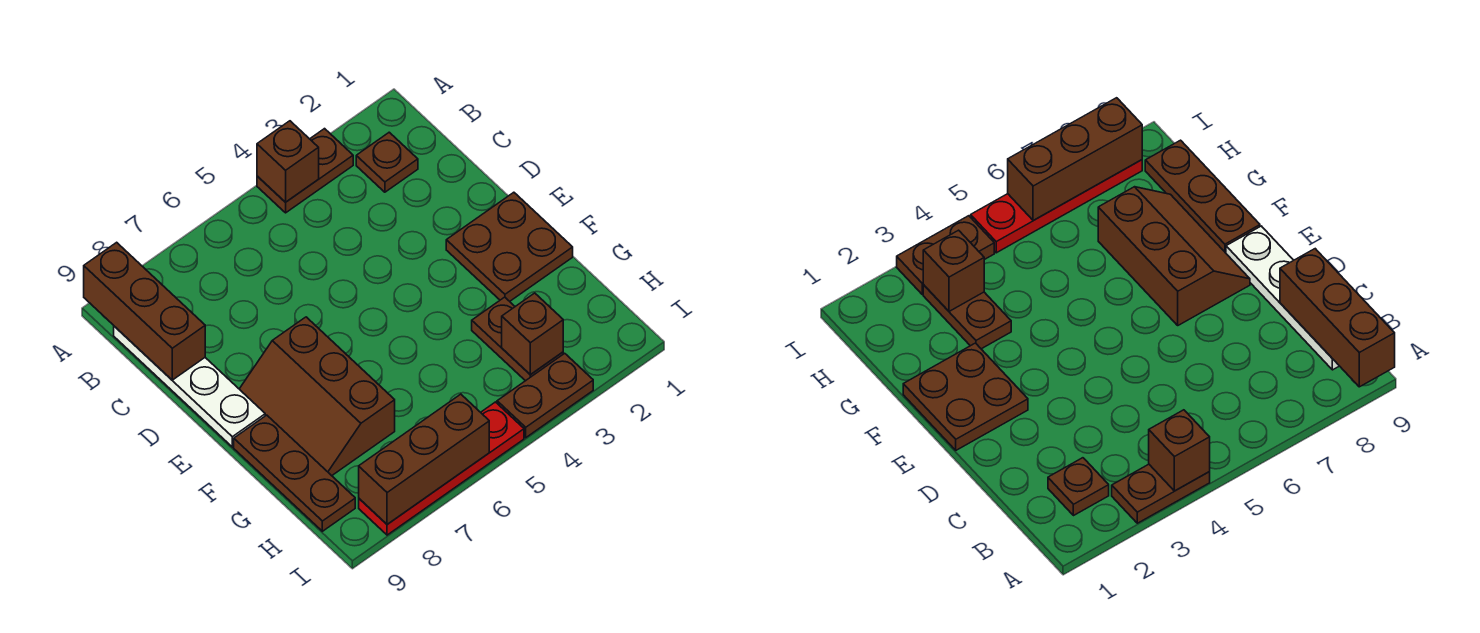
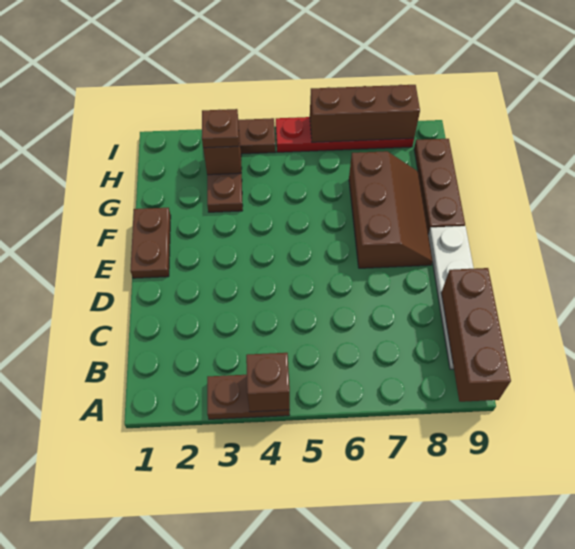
brown 1x1 plate [356,132,418,192] -> brown 1x1 plate moved to [202,109,239,148]
brown 2x2 plate [446,192,573,301] -> brown 1x2 plate [130,208,171,278]

